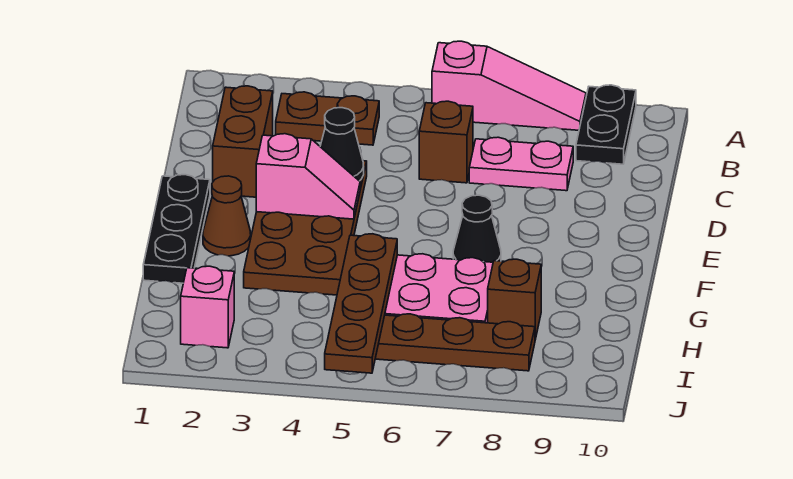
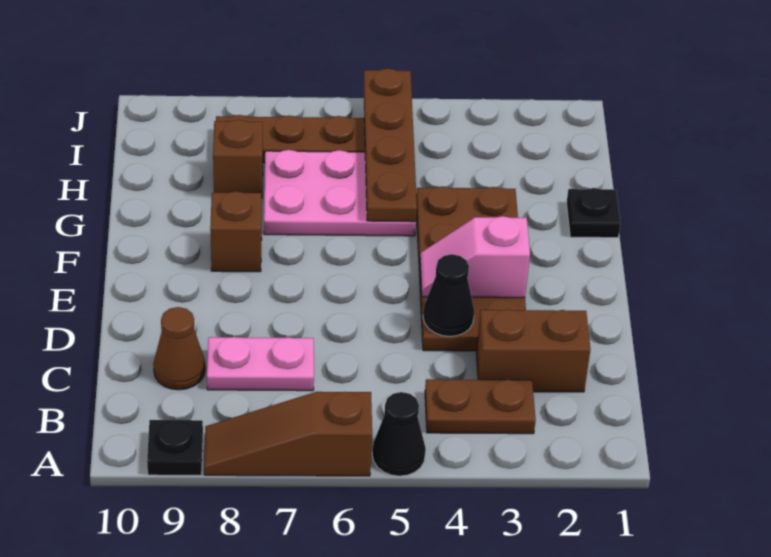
pink 1x3 slope [432,41,586,130] -> brown 1x3 slope [204,392,372,476]
black 1x2 plate [576,85,636,164] -> black 1x1 plate [147,420,203,475]
brown 1x2 brick [213,86,273,197] -> brown 1x2 brick turned to [476,309,591,392]
brown 1x1 brick [419,101,473,183] -> brown 1x1 brick moved to [210,191,262,272]
black 1x3 plate [143,175,210,283] -> black 1x1 plate [567,188,621,238]
brown 1x1 cone [203,176,251,256] -> brown 1x1 cone moved to [153,307,205,390]
black 1x1 cone [453,195,501,262] -> black 1x1 cone moved to [372,392,426,476]
pink 1x1 brick [181,266,234,348] -> none

